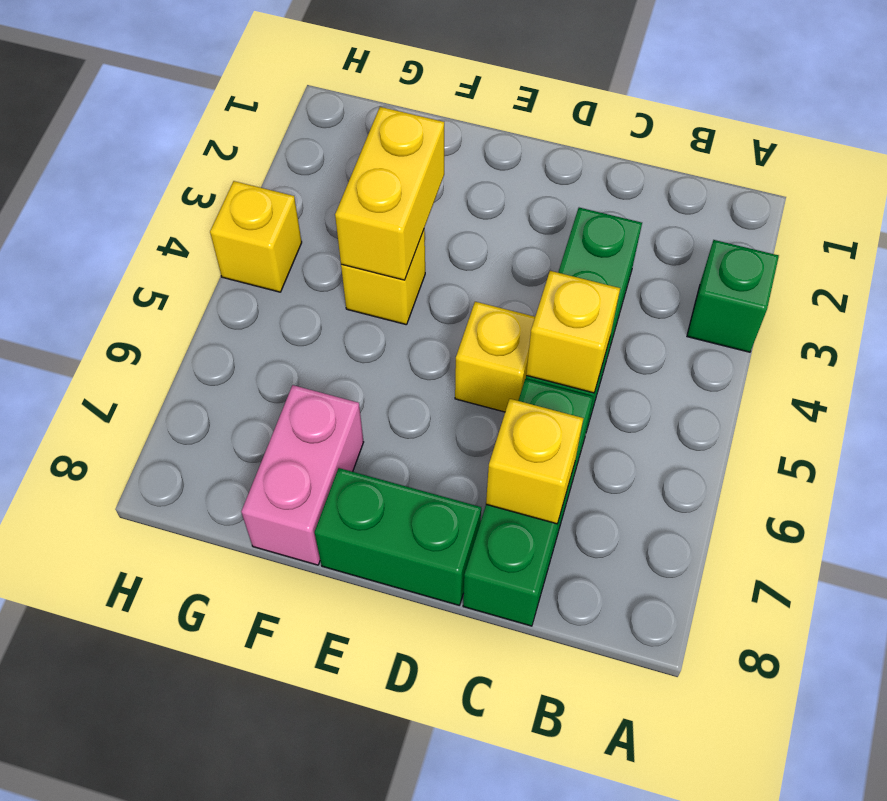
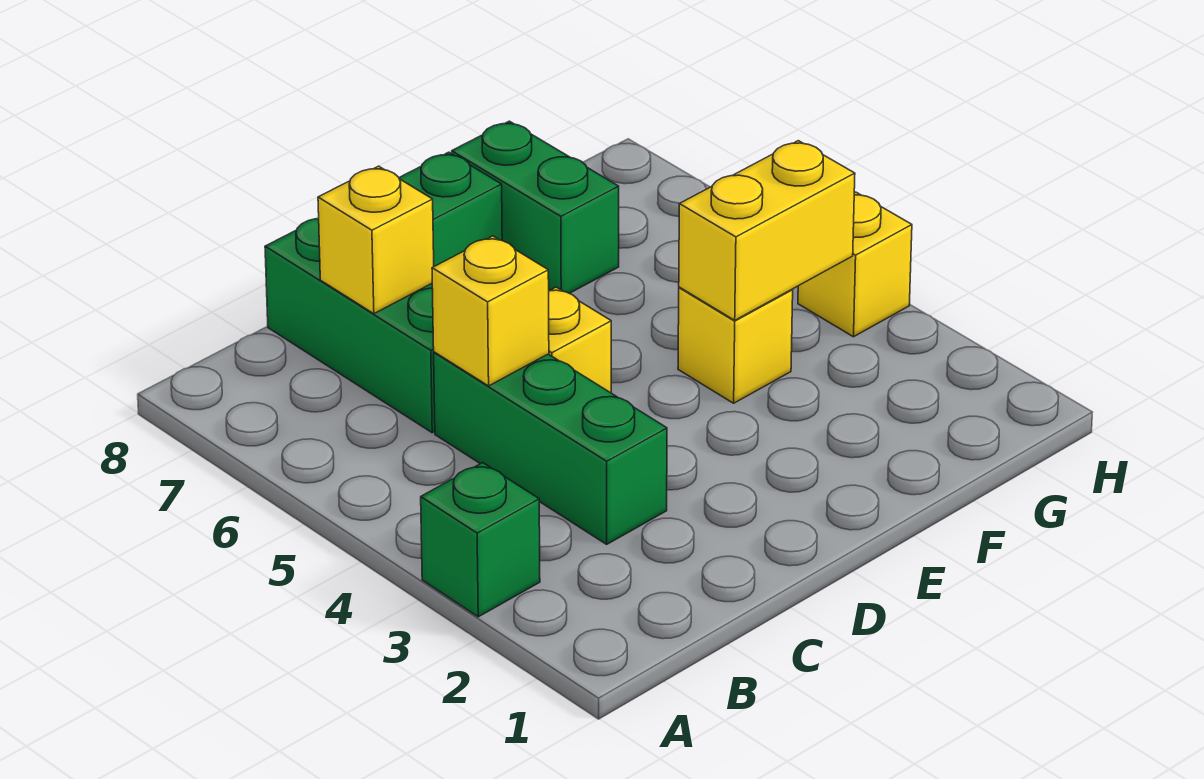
yellow 1x2 brick [335,107,444,280] -> yellow 1x2 brick turned to [679,141,855,320]
pink 1x2 brick [241,385,364,565] -> green 1x2 brick [452,121,619,293]

